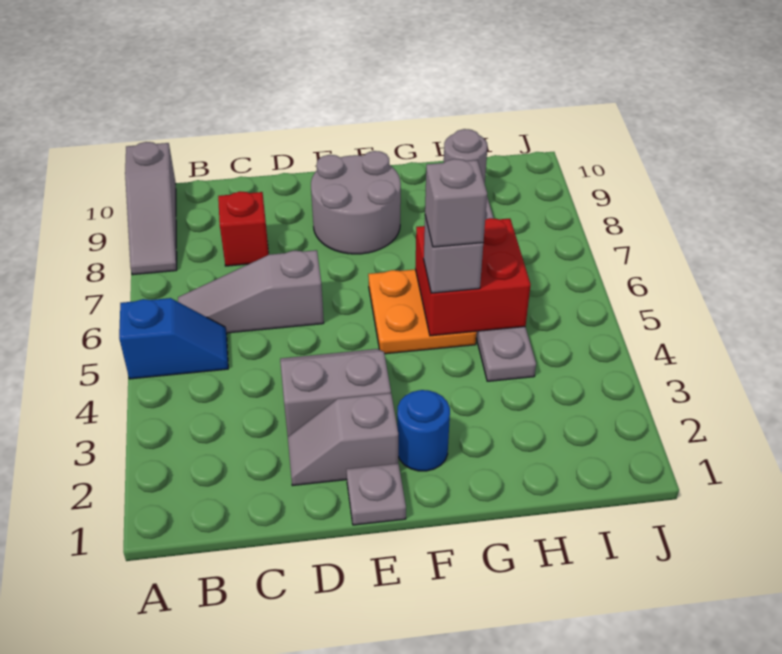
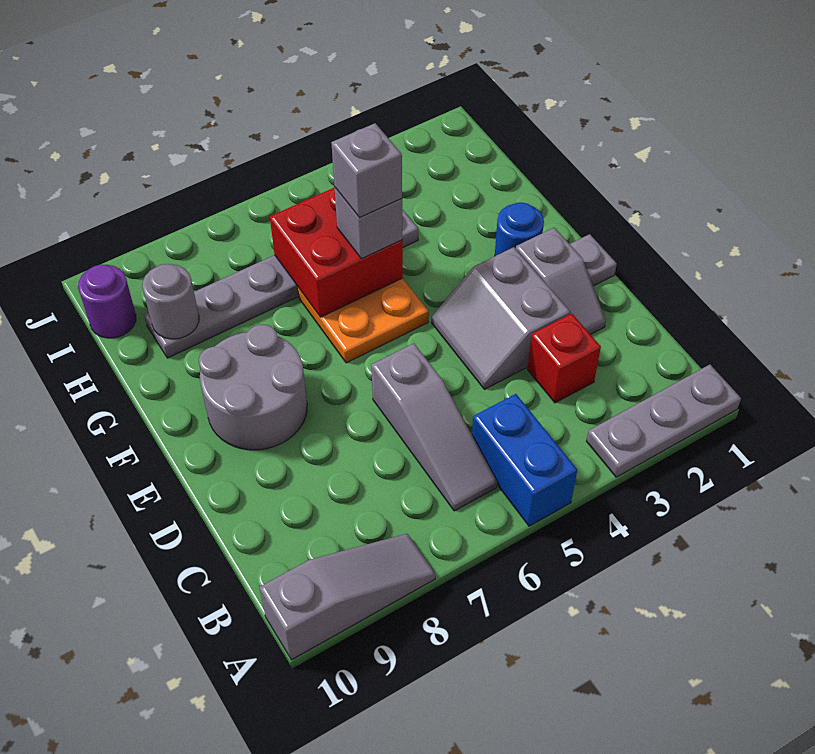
none -> grey 1x3 plate [586,365,741,477]
blue 1x2 slope [119,298,228,379] -> blue 1x2 brick [472,394,577,526]
red 1x1 brick [218,192,269,266] -> red 1x1 brick moved to [527,313,601,403]
none -> purple 1x1 round brick [78,265,136,338]

